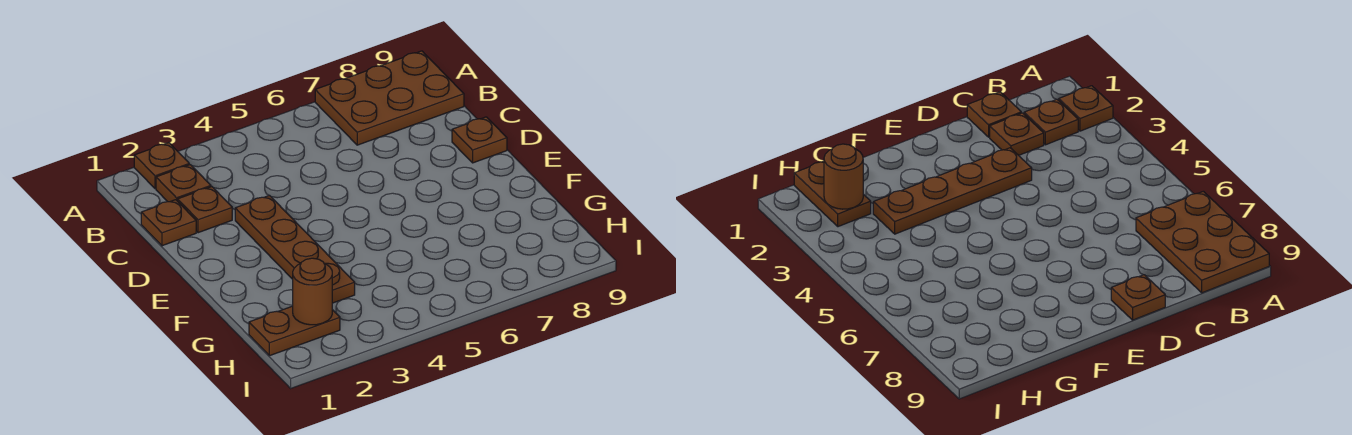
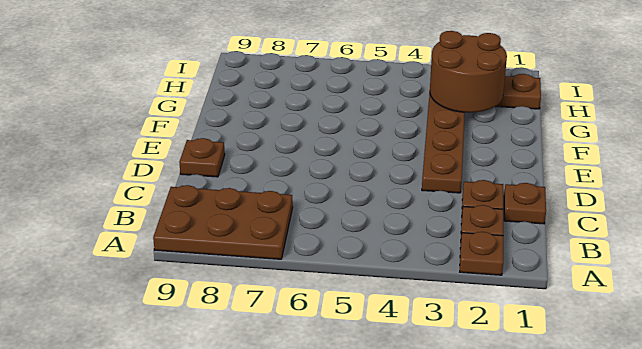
brown 1x1 round brick [293,258,332,325] -> brown 2x2 round brick [430,31,507,113]

